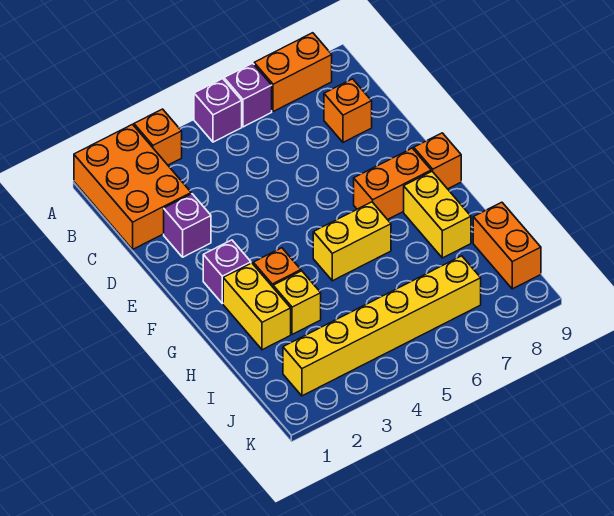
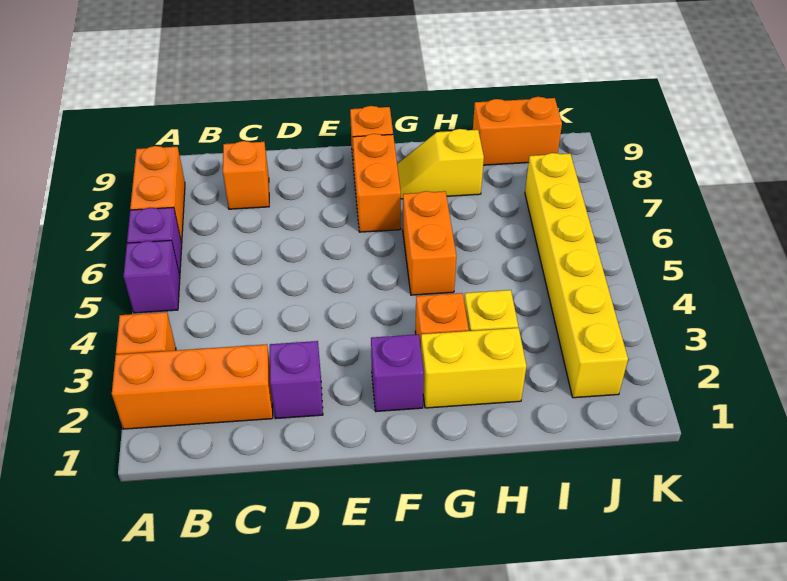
orange 2x3 brick [74,124,191,249] -> orange 1x3 brick [112,344,273,429]
yellow 1x2 brick [313,202,391,281] -> orange 1x2 brick [403,191,456,295]
yellow 1x2 brick [404,171,471,258] -> yellow 1x2 slope [397,129,484,199]

